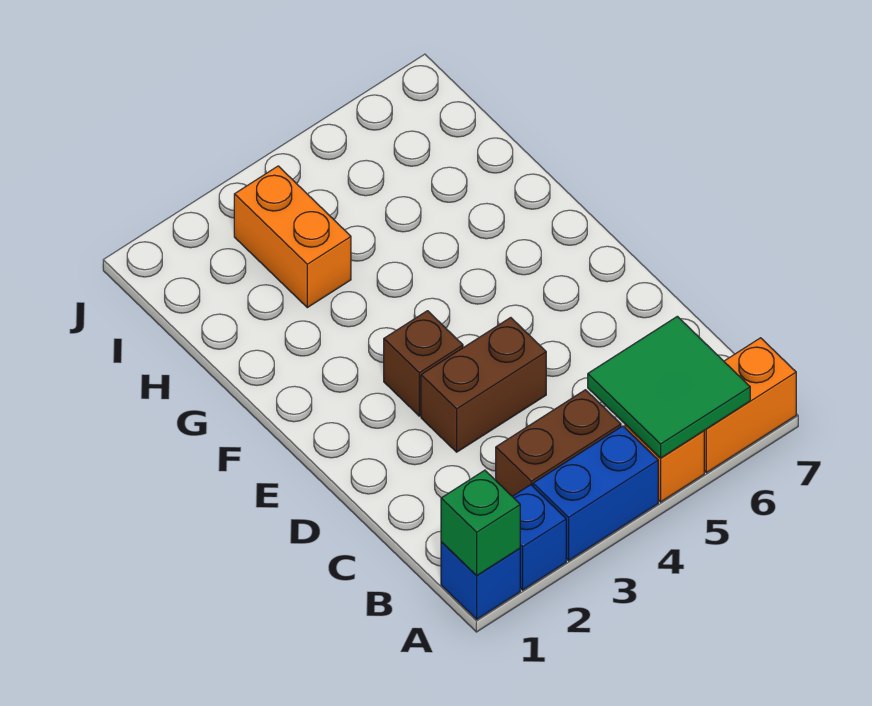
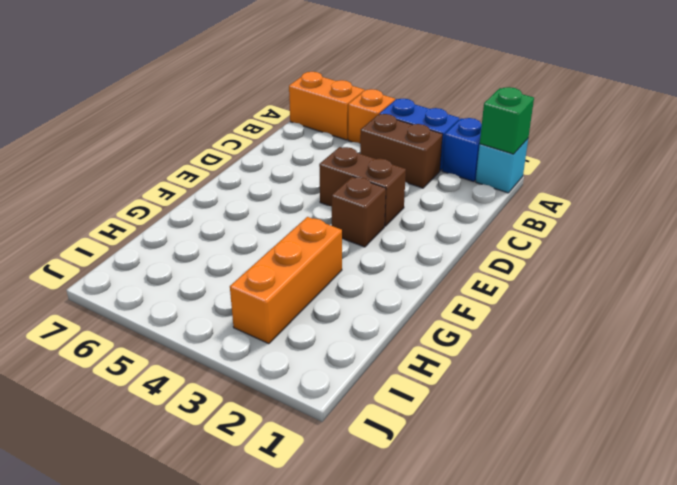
blue 1x1 brick [441,542,520,619] -> cyan 1x1 brick [476,139,528,193]
green 2x2 tile [588,316,750,458] -> none
orange 1x2 brick [234,166,351,308] -> orange 1x3 brick [230,217,342,344]

